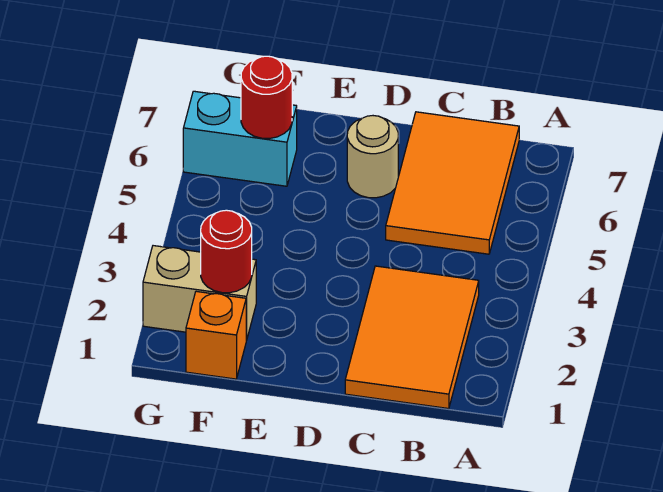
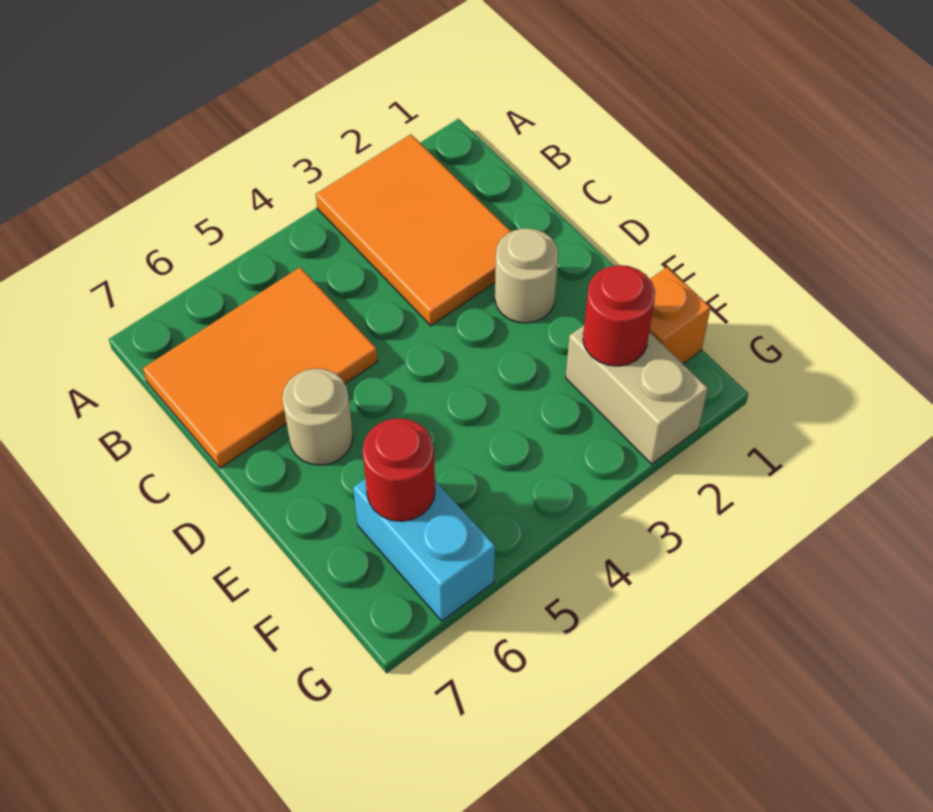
orange 2x3 tile [345,266,479,409] -> orange 2x3 tile turned to [316,134,511,326]
none -> tan 1x1 round brick [495,228,558,323]

